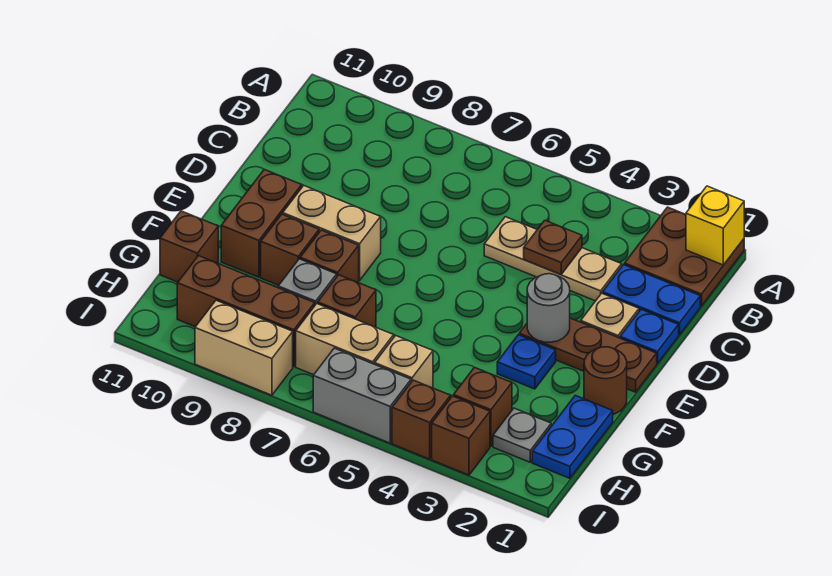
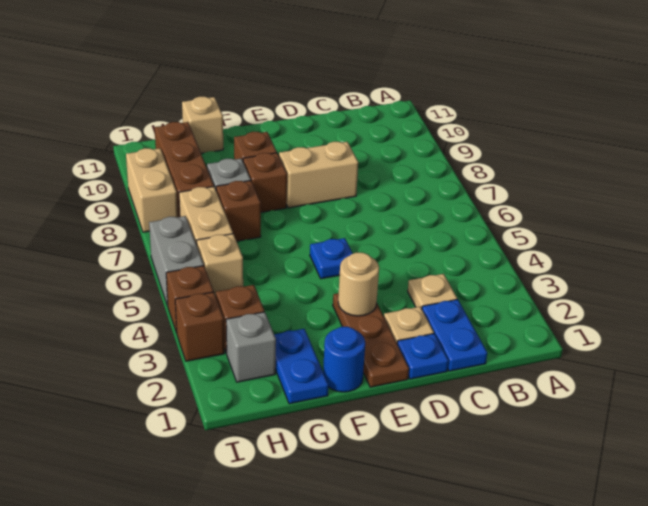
brown 2x2 plate [625,207,744,306] -> none
yellow 1x1 brick [686,186,744,265] -> none
tan 1x3 plate [484,217,622,301] -> tan 1x1 plate [408,274,457,309]
brown 1x1 plate [524,220,582,275] -> none
grey 1x1 round brick [527,274,570,342] -> tan 1x1 round brick [338,253,379,316]
tan 1x2 brick [283,185,381,280] -> tan 1x2 brick turned to [279,142,358,208]
brown 1x2 brick [221,170,302,277] -> none
brown 1x1 round brick [584,347,627,414] -> blue 1x1 round brick [323,327,365,392]
blue 1x1 plate [497,335,556,389] -> blue 1x1 plate moved to [310,238,353,279]
blue 1x2 plate [532,395,613,478] -> blue 1x2 plate turned to [274,329,328,404]
brown 1x1 brick [160,211,218,282] -> tan 1x1 brick [182,97,223,153]
grey 1x1 plate [493,408,551,462] -> grey 1x1 brick [226,312,276,382]

